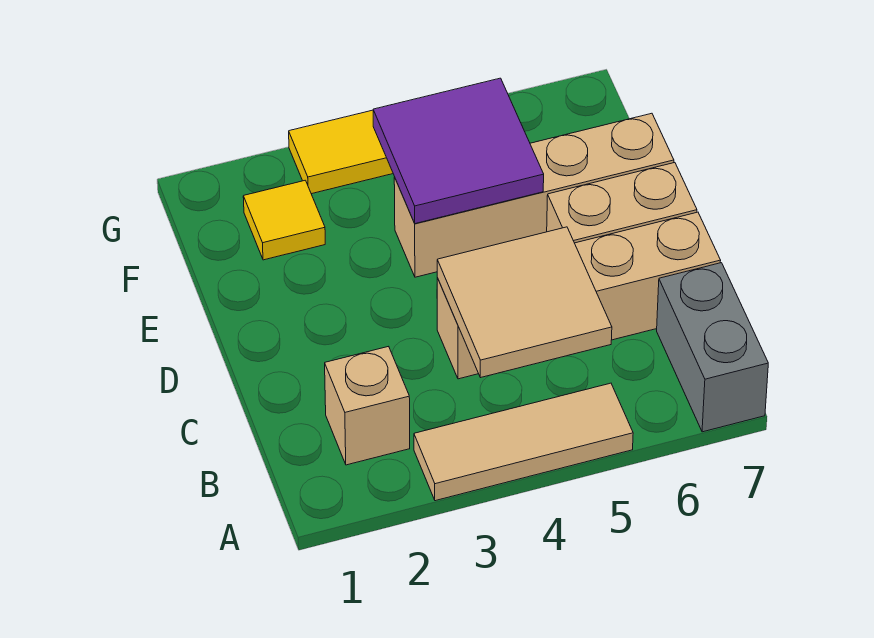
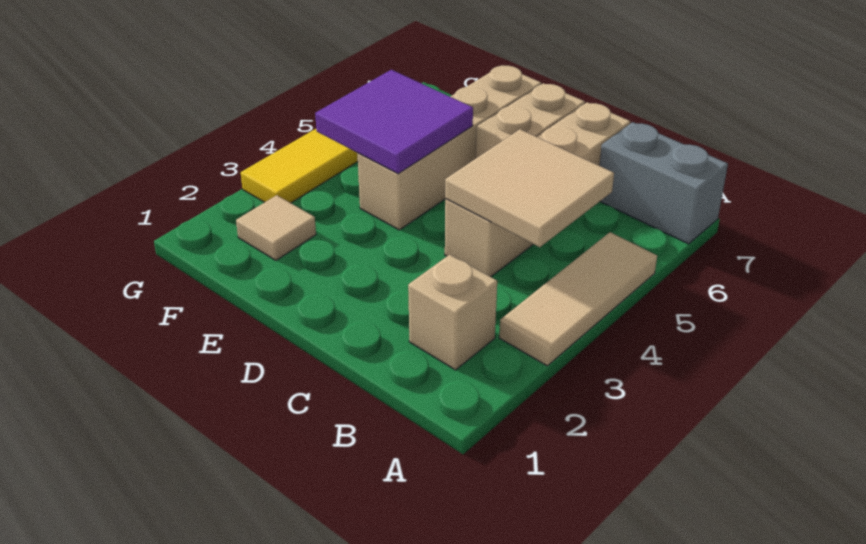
yellow 1x1 tile [243,180,325,260] -> tan 1x1 tile [236,195,316,260]

